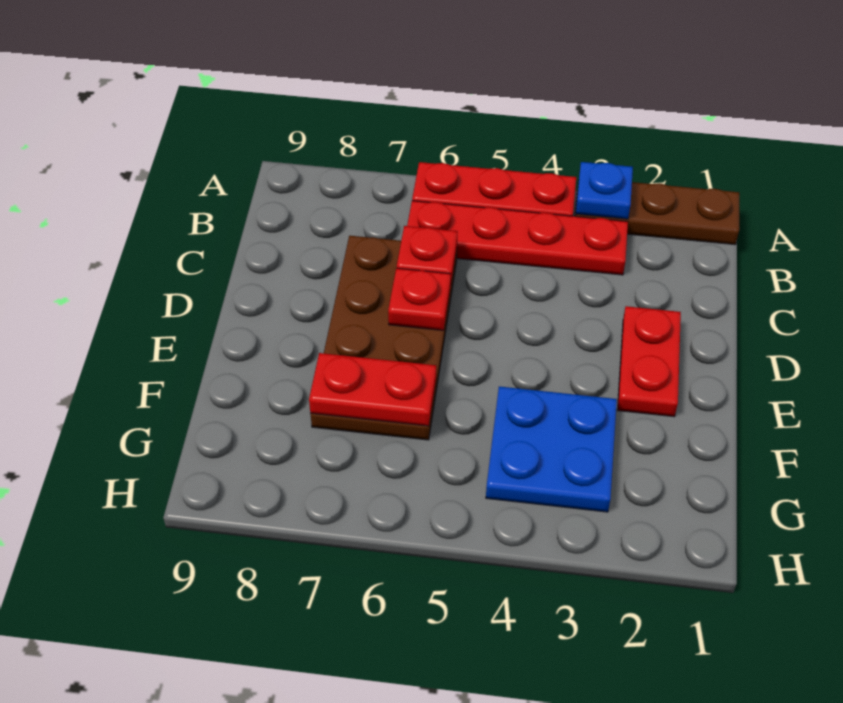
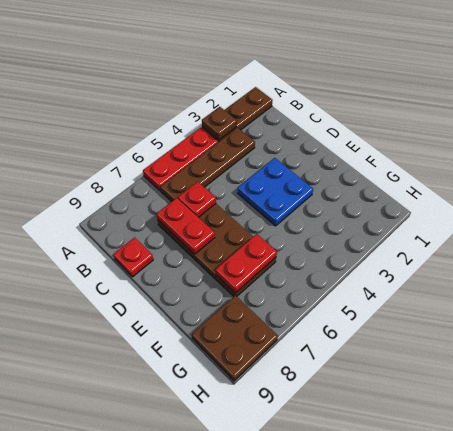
blue 1x1 plate [576,162,633,219] -> brown 1x1 plate [202,107,237,140]
red 1x4 plate [407,201,628,275] -> brown 1x4 plate [161,128,255,201]
red 1x2 plate [618,306,681,417] -> red 1x2 plate moved to [157,198,215,254]
red 1x1 plate [388,268,451,330] -> red 1x1 plate moved to [113,238,153,277]
blue 2x2 plate [486,387,617,512] -> blue 2x2 plate moved to [238,158,313,226]
none -> brown 2x2 plate [192,295,278,381]

